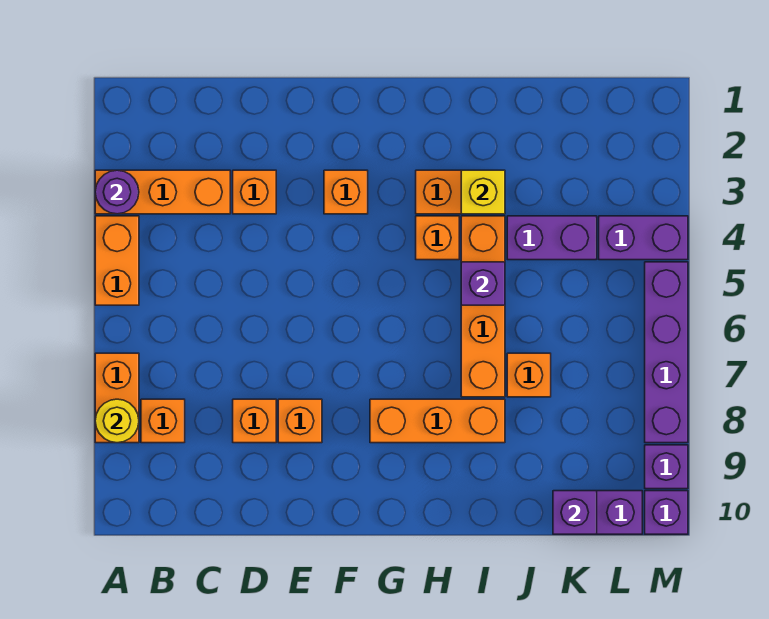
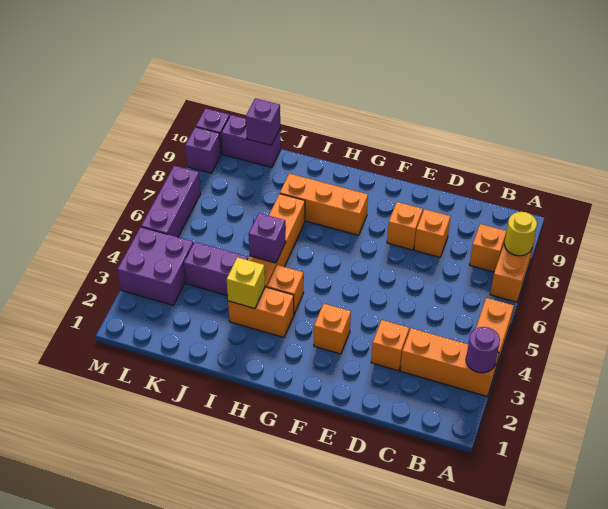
orange 1x1 brick [507,353,551,397] -> none
purple 1x2 brick [599,216,688,260] -> purple 2x2 brick [117,227,193,305]
purple 1x4 brick [645,262,688,443] -> purple 1x3 brick [141,166,201,237]

